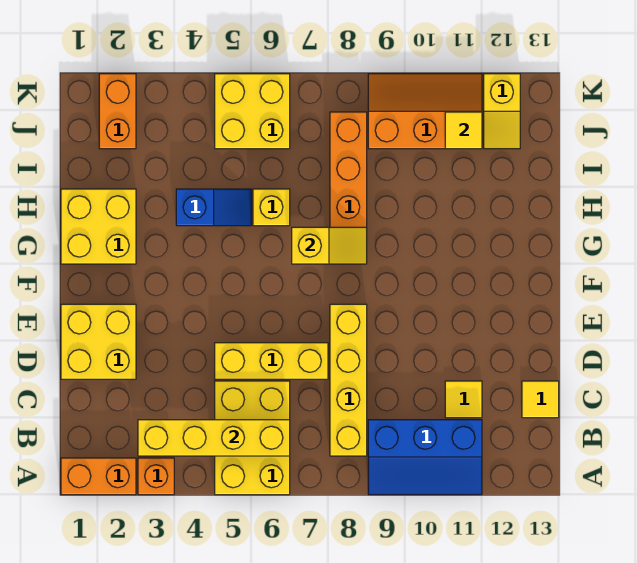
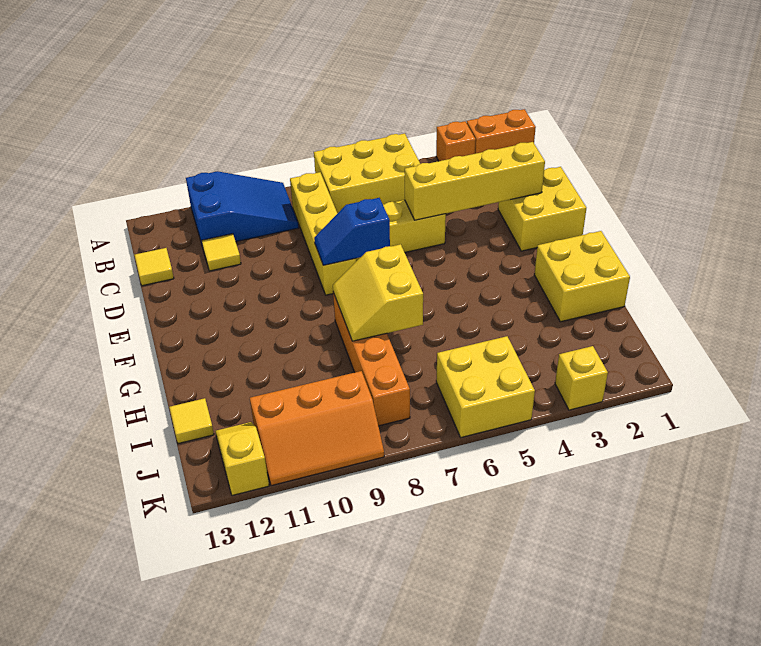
yellow 2x3 brick [215,381,290,495] -> yellow 2x3 brick turned to [314,133,420,214]
blue 2x3 slope [368,420,482,495] -> blue 2x3 slope turned to [186,171,299,244]
yellow 1x4 brick [138,420,290,456] -> yellow 1x4 brick moved to [405,142,545,220]
yellow 1x2 slope [292,227,367,264] -> yellow 2x2 slope [333,244,423,341]
blue 1x2 slope [176,189,251,226] -> blue 1x2 slope moved to [314,198,390,265]
yellow 1x1 brick [253,189,290,226] -> yellow 1x1 brick moved to [555,346,608,410]
orange 1x2 brick [99,74,136,149] -> none
yellow 1x1 tile [445,112,482,149] -> yellow 1x1 tile moved to [169,398,214,444]

